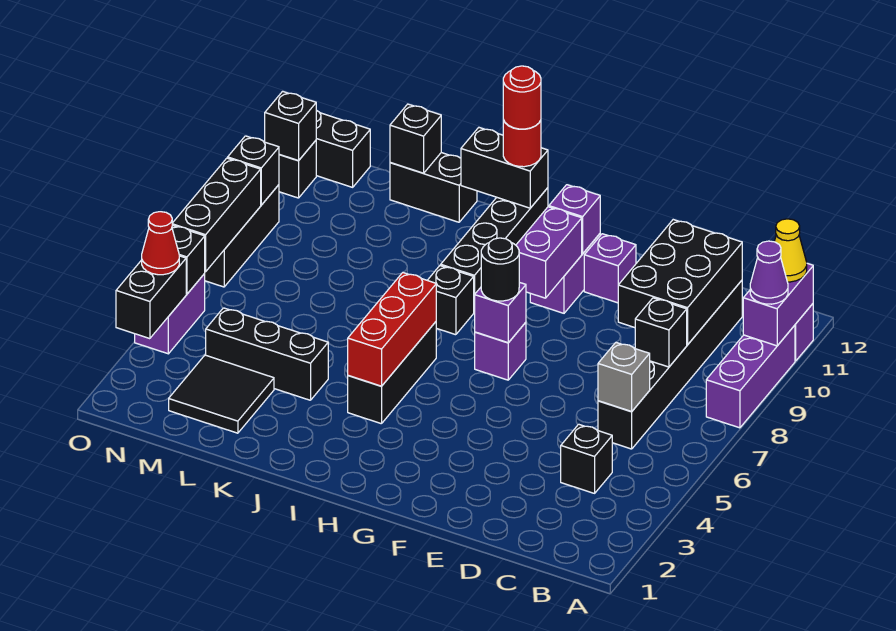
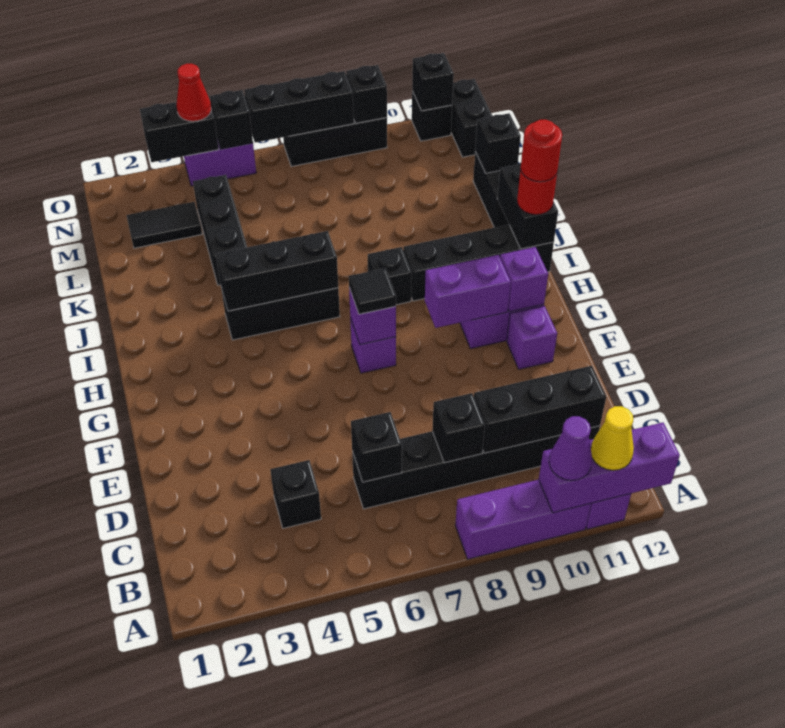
purple 1x2 brick [743,263,813,346] -> purple 1x3 brick [539,422,680,513]
grey 1x1 brick [598,343,650,412] -> black 1x1 brick [351,412,402,482]
black 2x3 brick [618,220,742,345] -> black 1x3 brick [474,366,606,453]
black 1x1 round brick [481,238,519,301] -> black 1x1 tile [349,268,396,314]
red 1x3 brick [348,273,436,386] -> black 1x3 brick [216,231,338,311]
black 2x2 tile [169,355,274,433] -> black 1x2 tile [126,202,202,248]

